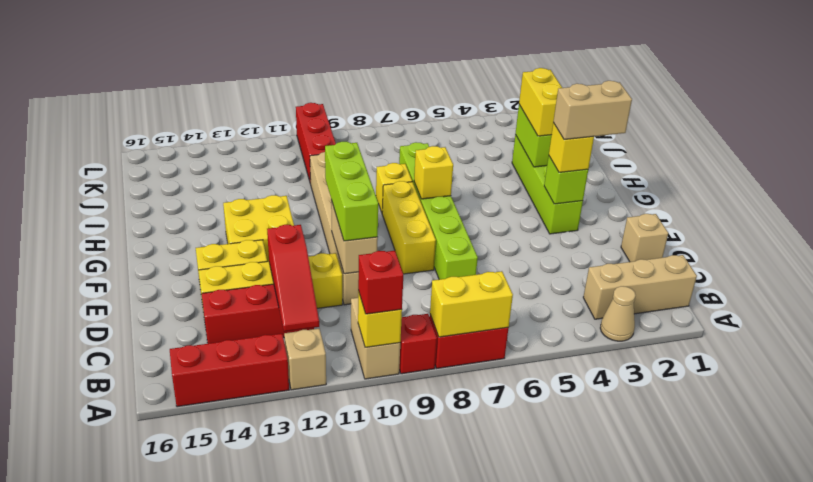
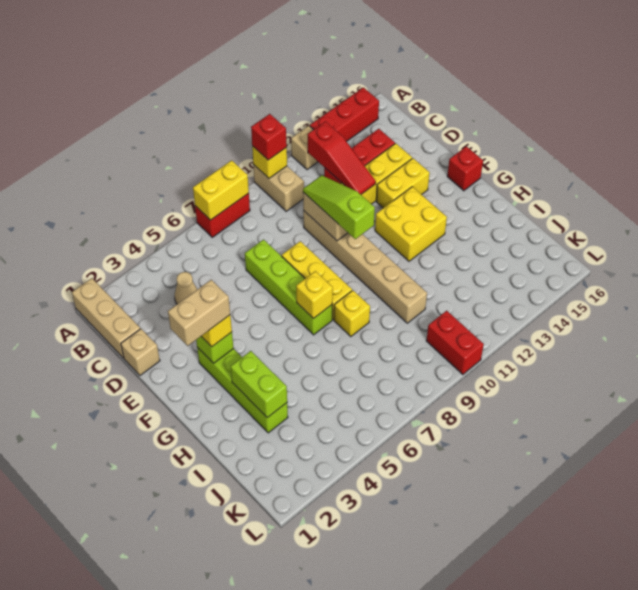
tan 1x1 cone [600,286,636,341] -> tan 1x1 cone moved to [174,272,197,304]
red 1x1 brick [399,314,437,374] -> red 1x1 brick moved to [447,146,483,191]
tan 1x3 brick [583,255,697,319] -> tan 1x3 brick turned to [72,278,140,358]
red 1x3 slope [267,225,319,332] -> red 1x3 slope turned to [307,122,376,194]
lime 1x6 brick [399,142,478,280] -> lime 1x4 brick [245,240,332,335]
lime 1x3 brick [325,142,378,241] -> lime 1x3 slope [303,175,375,239]
yellow 1x2 brick [519,68,562,136] -> none
red 1x3 brick [296,103,336,184] -> red 1x2 brick [427,311,484,375]

